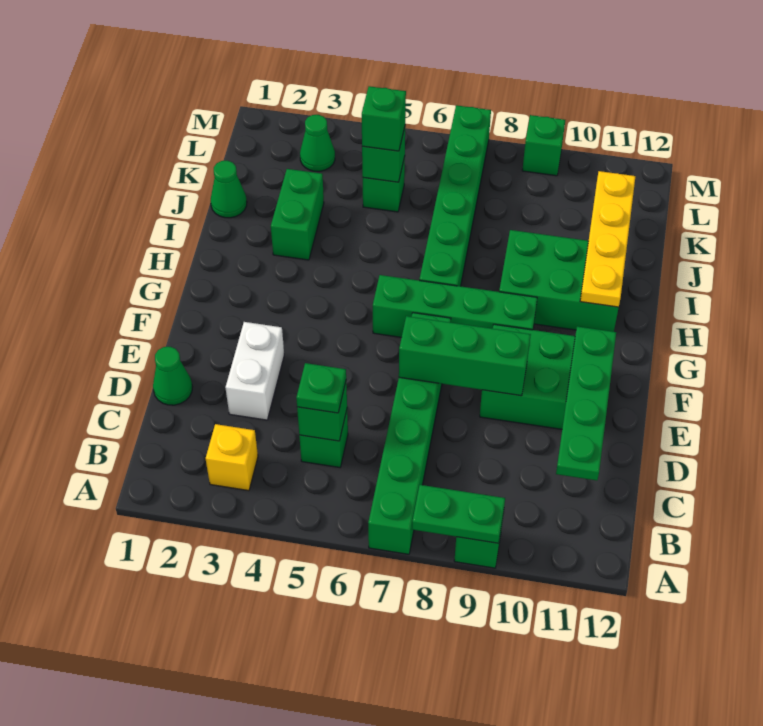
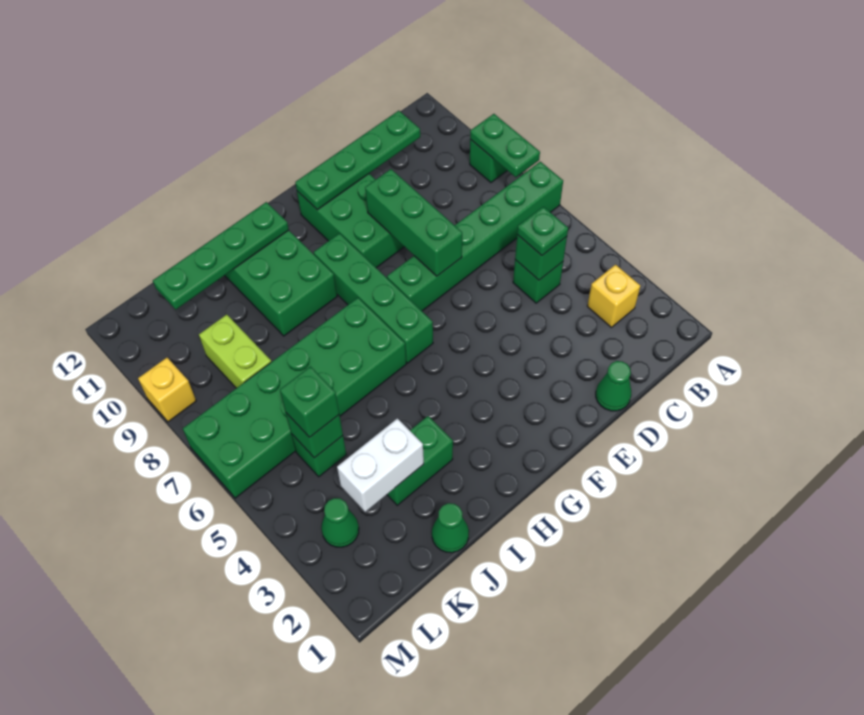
white 1x2 brick [225,322,284,420] -> white 1x2 brick moved to [337,418,424,512]
green 1x6 brick [419,105,491,286] -> green 2x6 brick [183,298,406,498]
yellow 1x4 plate [580,171,635,307] -> green 1x4 plate [153,202,289,310]
none -> lime 1x2 brick [199,314,271,388]
green 1x1 brick [522,115,565,176] -> yellow 1x1 brick [138,358,196,422]

